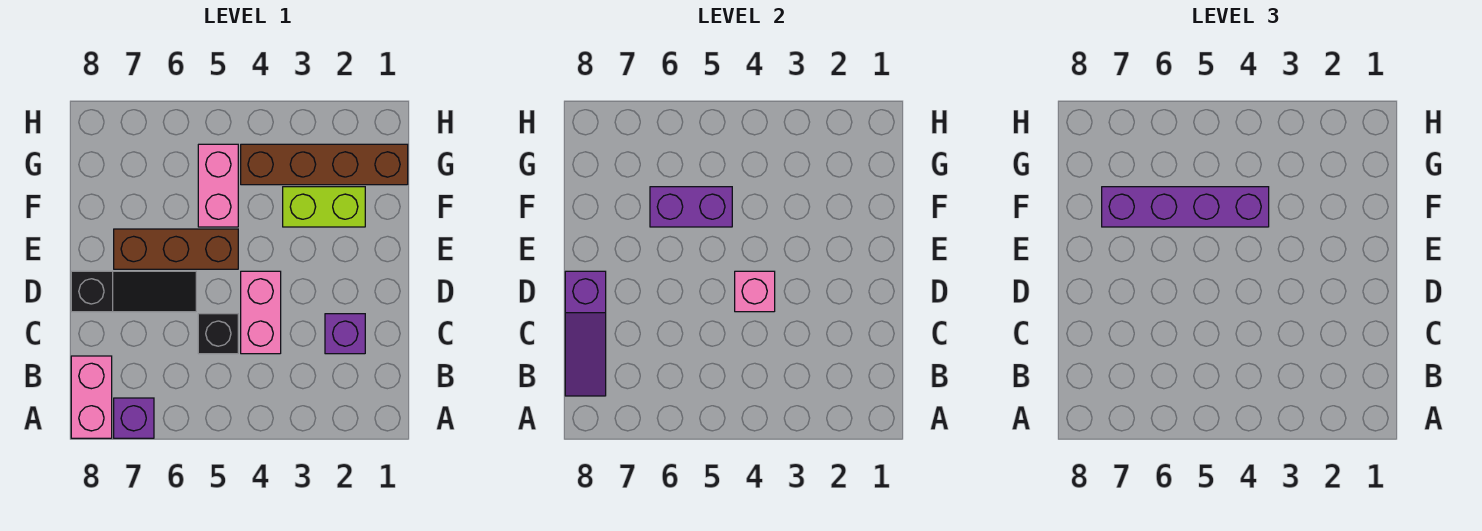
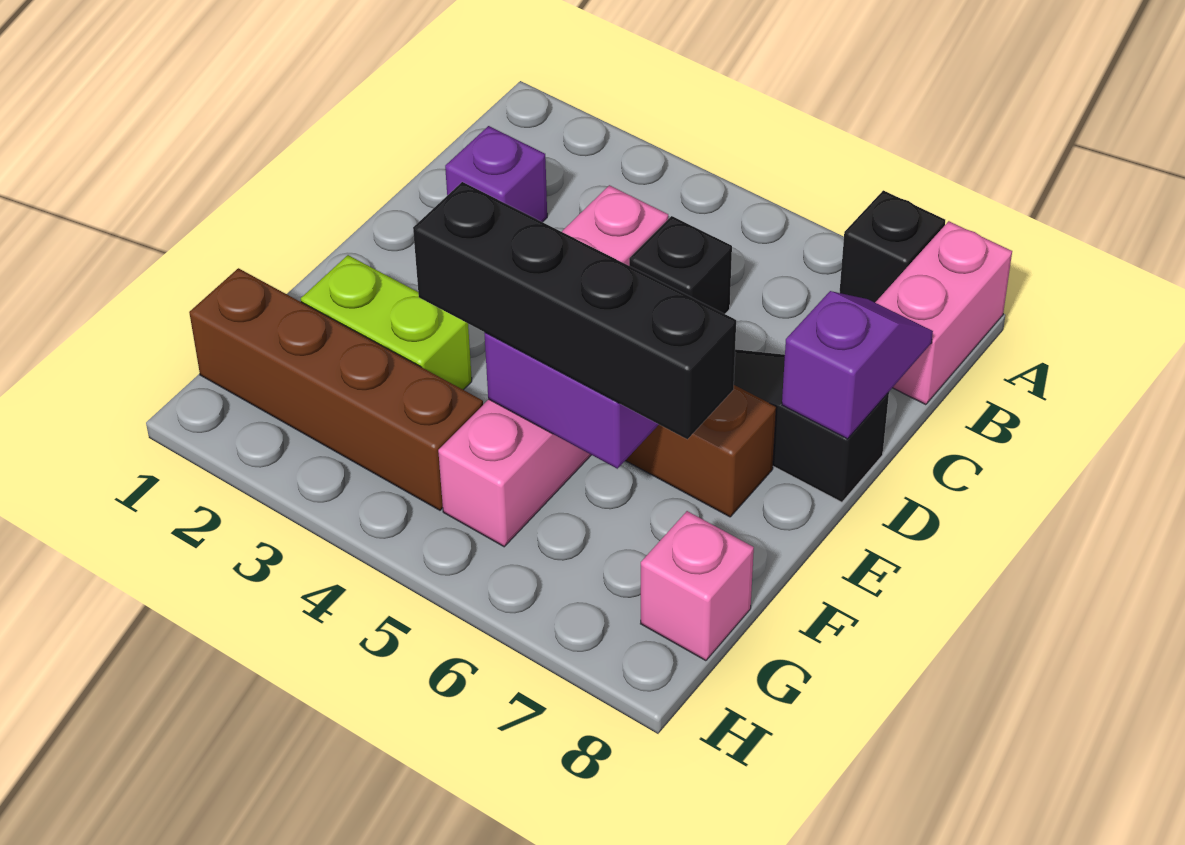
purple 1x1 brick [114,398,154,438] -> black 1x1 brick [839,190,945,302]
purple 1x3 slope [565,271,606,396] -> purple 1x2 slope [782,291,933,439]
pink 1x1 brick [735,271,775,312] -> pink 1x1 brick moved to [641,511,754,661]
purple 1x4 brick [1102,187,1269,227] -> black 1x4 brick [413,182,736,439]

